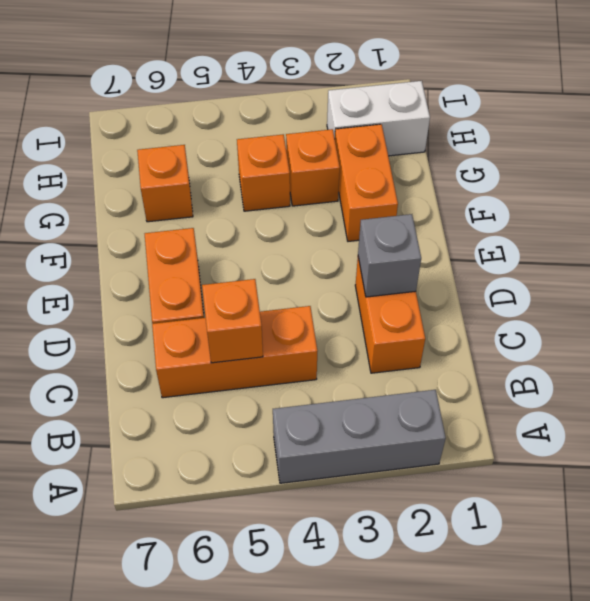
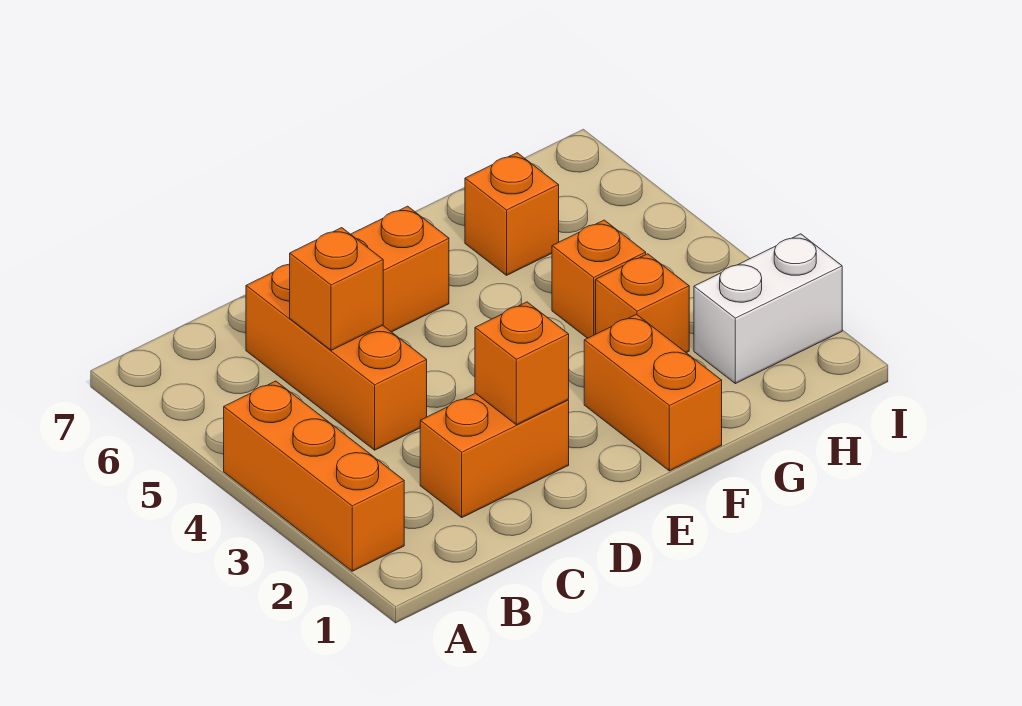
grey 1x3 brick [273,390,446,483] -> orange 1x3 brick [224,381,404,571]
grey 1x1 brick [358,214,421,297] -> orange 1x1 brick [475,302,569,425]
orange 1x2 brick [335,124,398,241] -> orange 1x2 brick turned to [584,314,722,471]
white 1x2 brick [327,81,430,156] -> white 1x2 brick turned to [694,234,842,384]

